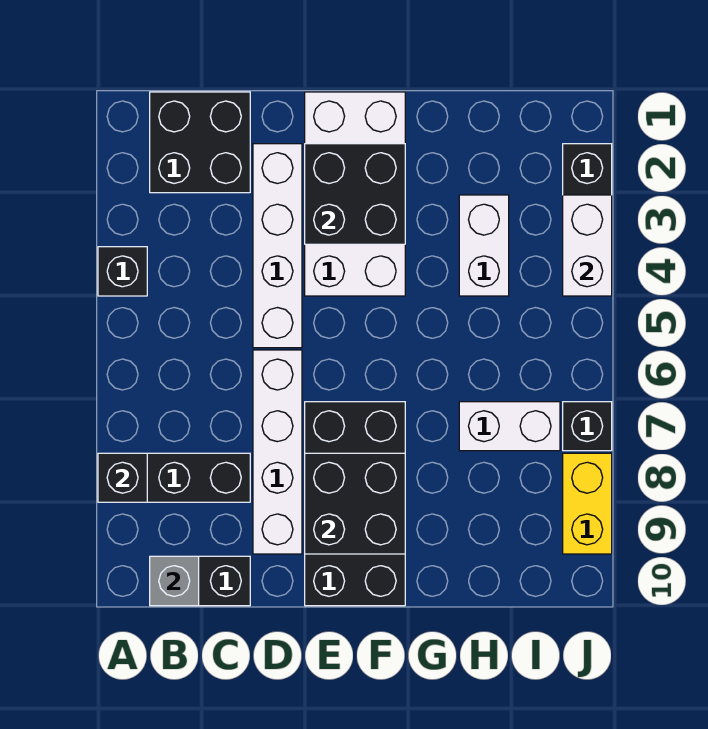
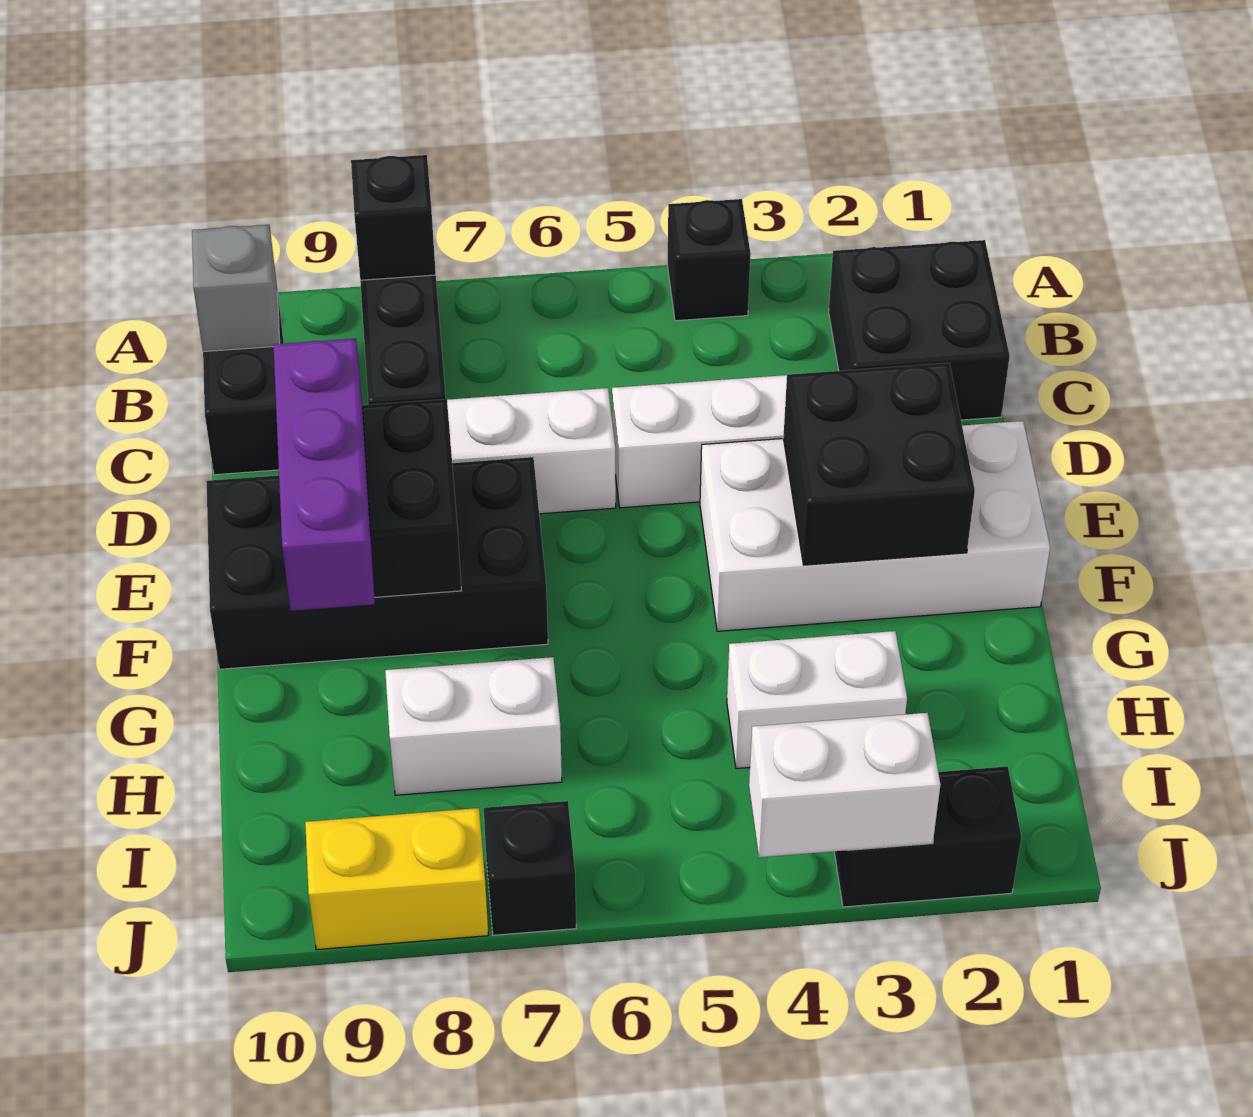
none -> purple 1x3 brick [274,338,375,611]
white 1x2 brick [459,402,560,451] -> white 1x2 brick turned to [385,657,562,795]

